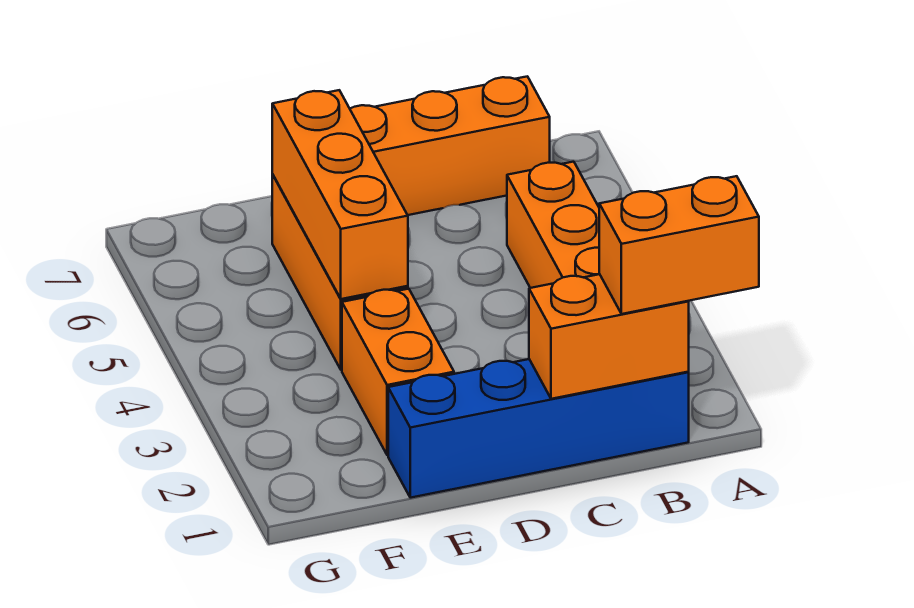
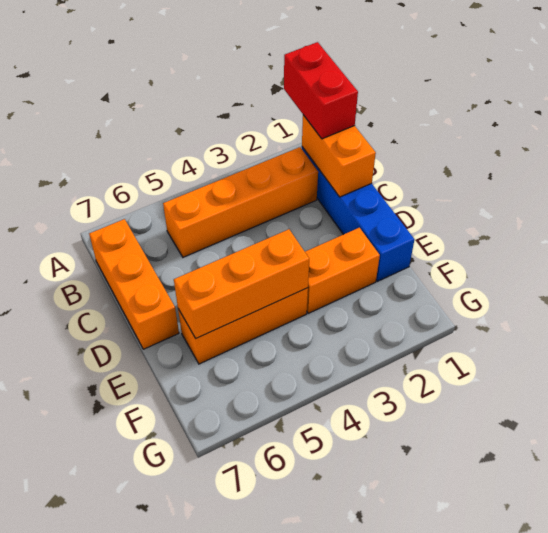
orange 1x2 brick [599,176,759,314] -> red 1x2 brick [284,42,358,139]

